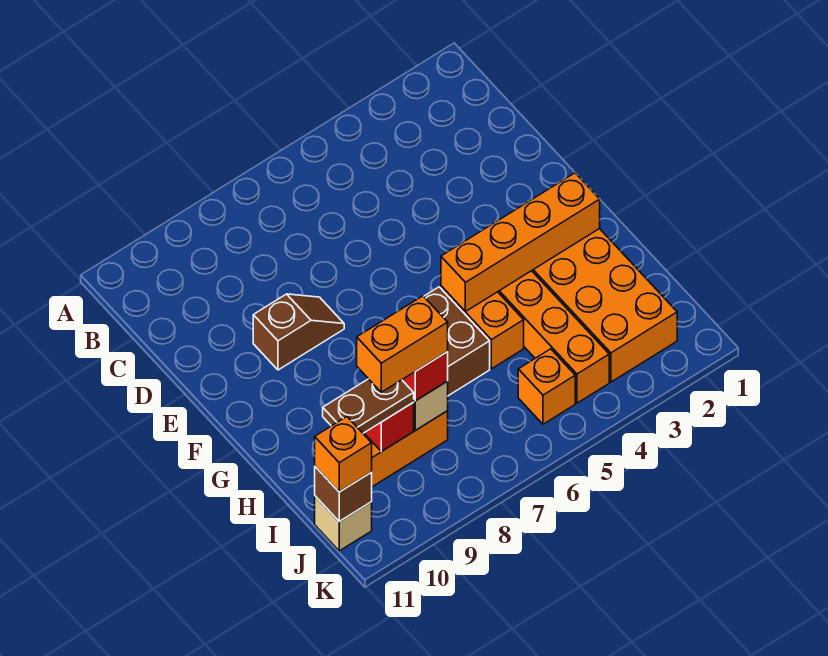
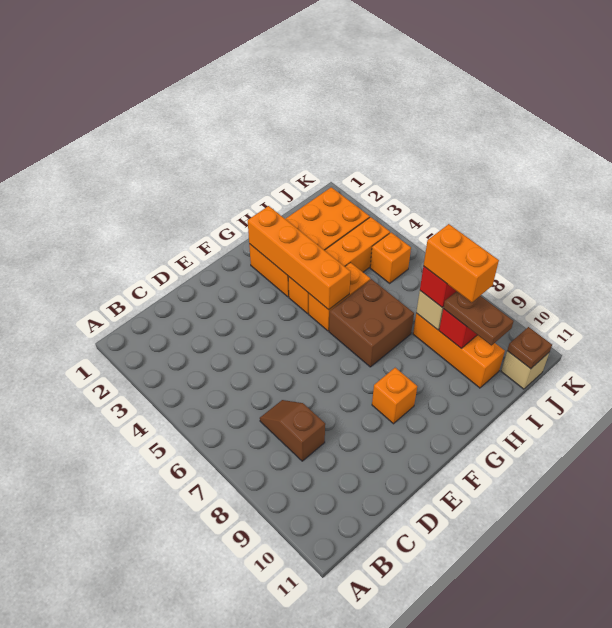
brown 1x2 slope [253,294,344,370] -> brown 1x2 slope moved to [260,400,325,461]
brown 1x1 brick [315,467,372,521] -> brown 1x1 plate [507,327,552,369]
orange 1x1 brick [315,417,372,492] -> orange 1x1 brick moved to [372,368,417,424]

